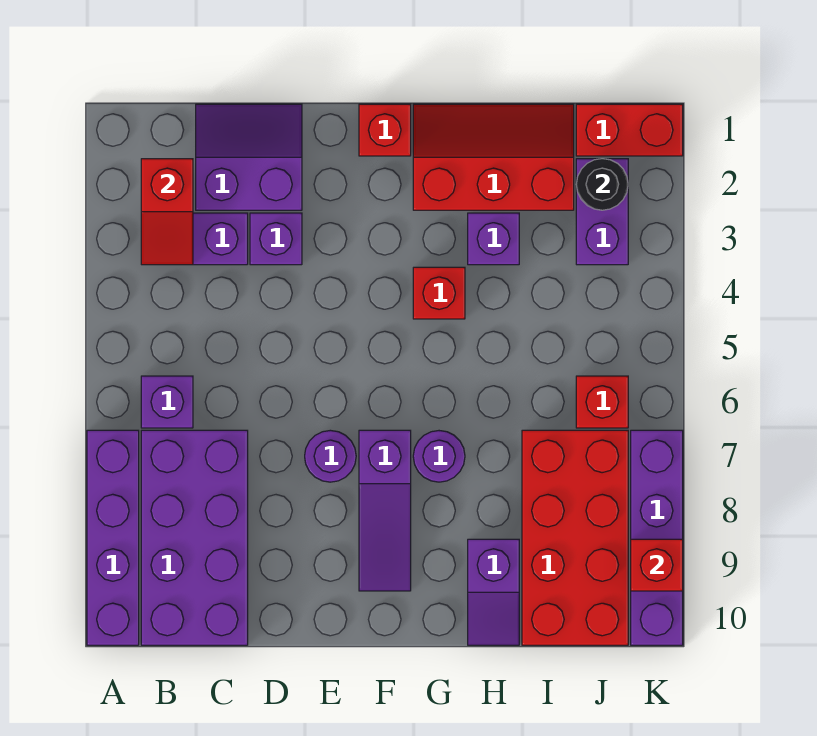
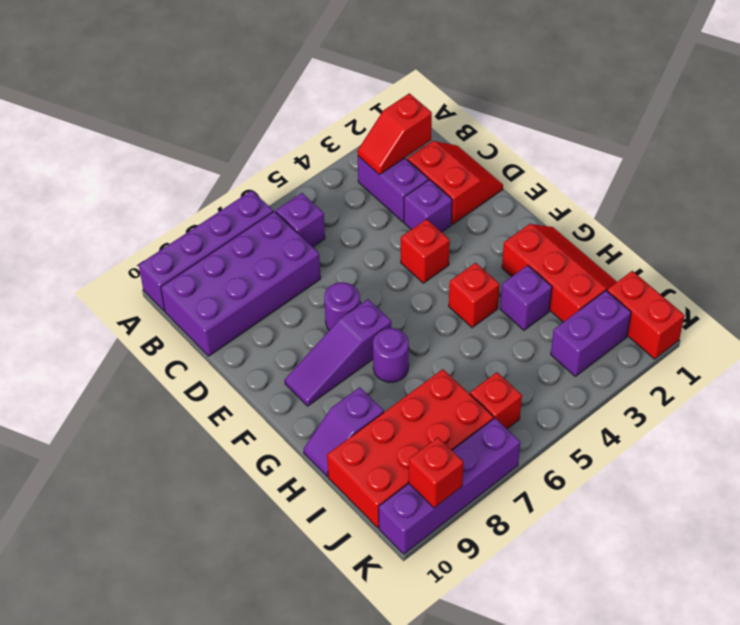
purple 2x2 slope [196,104,302,210] -> red 2x2 slope [407,141,503,224]
red 1x1 brick [359,104,411,156] -> red 1x1 brick moved to [401,219,450,283]
black 1x1 round brick [576,159,628,210] -> none

